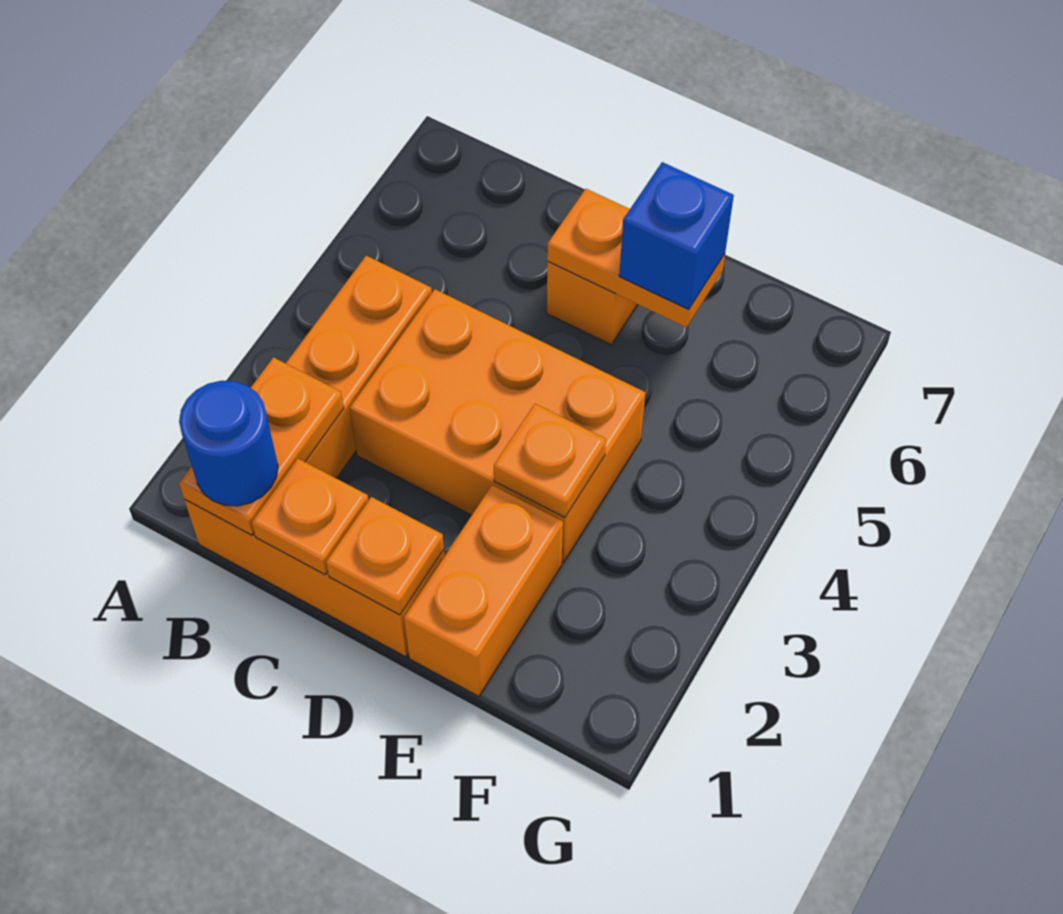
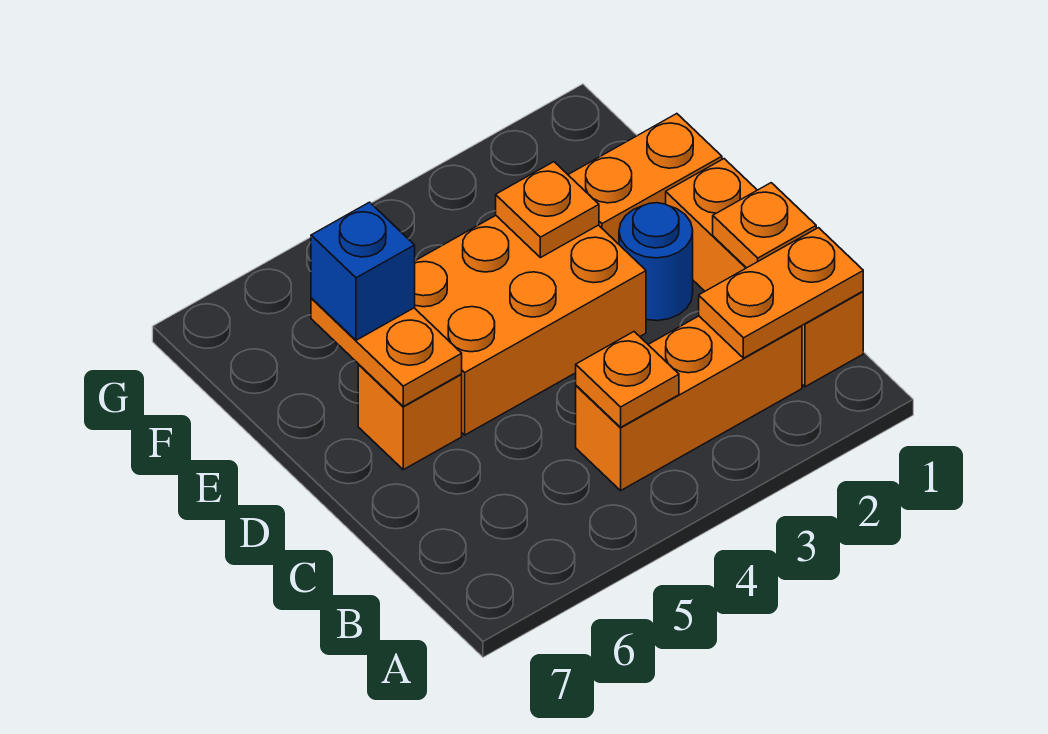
blue 1x1 round brick [179,381,278,506] -> blue 1x1 round brick moved to [619,203,693,321]
orange 2x3 brick [350,289,645,563] -> orange 2x3 brick turned to [414,216,646,435]
orange 1x1 plate [326,497,444,615] -> orange 1x1 plate moved to [576,332,679,427]

